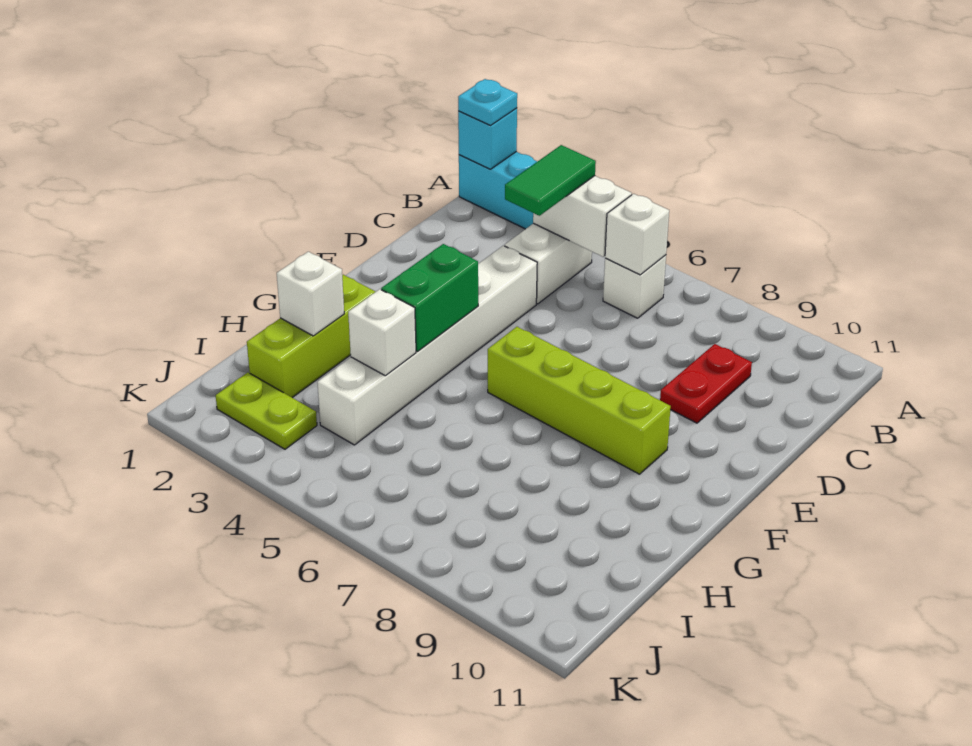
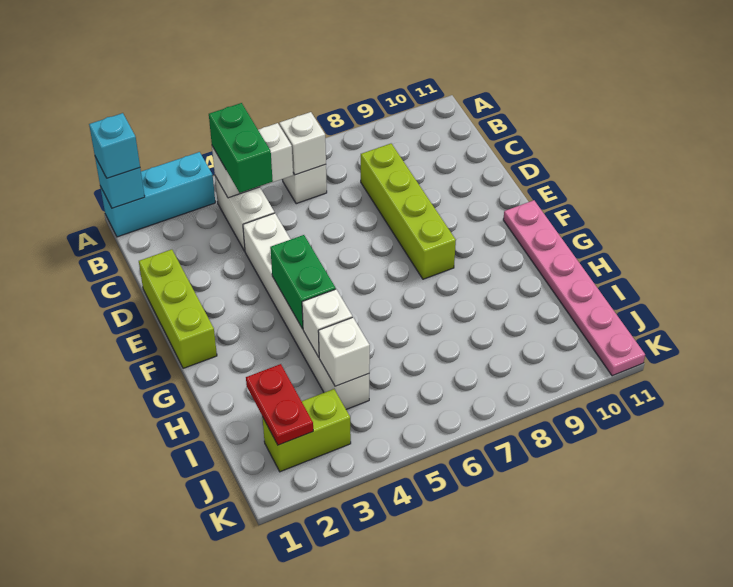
cyan 1x1 plate [458,79,517,125] -> cyan 1x1 brick [89,113,140,178]
green 1x2 tile [505,145,596,216] -> green 1x2 brick [209,103,273,193]
red 1x2 plate [660,344,752,423] -> red 1x2 plate moved to [246,364,313,445]
lime 1x4 brick [488,327,671,474] -> lime 1x4 brick turned to [361,144,456,279]
none -> pink 1x6 plate [503,200,645,376]
lime 1x3 brick [247,275,375,398] -> lime 1x3 brick moved to [139,249,217,368]
white 1x1 brick [277,252,344,336] -> white 1x1 brick moved to [318,317,370,386]
lime 1x2 plate [216,373,317,449] -> lime 1x2 brick [263,389,351,472]

